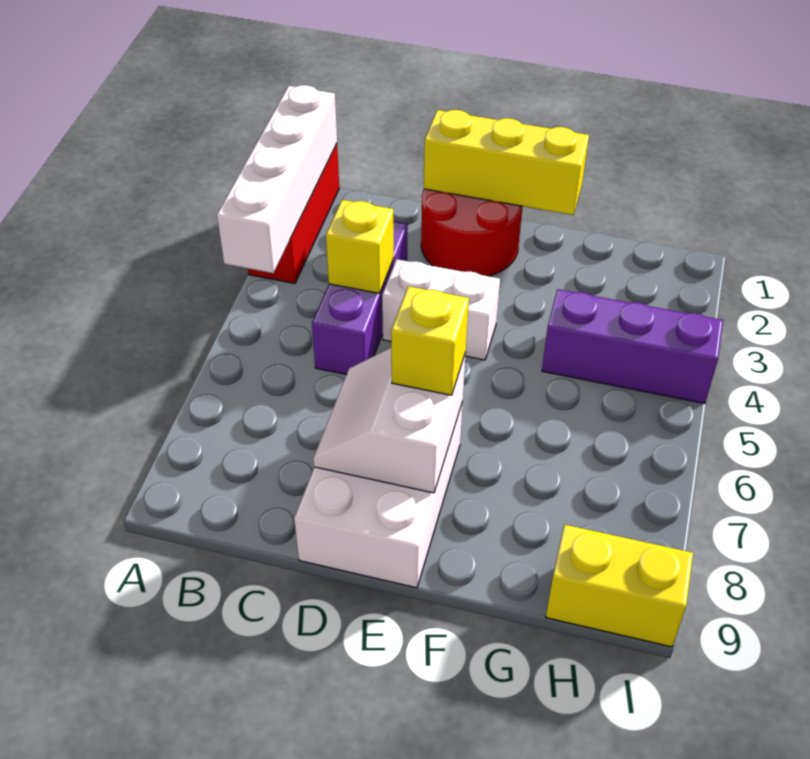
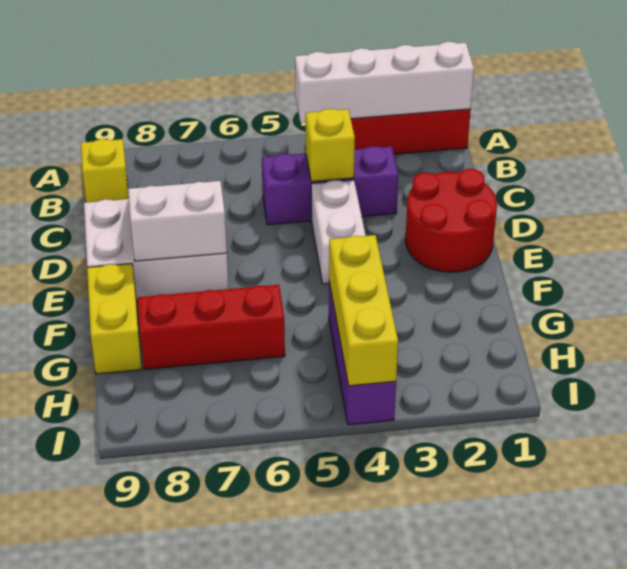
yellow 1x3 brick [424,110,589,215] -> yellow 1x3 brick moved to [329,235,398,386]
yellow 1x1 brick [391,286,469,395] -> yellow 1x1 brick moved to [81,139,129,203]
none -> red 1x3 brick [138,285,285,370]
yellow 1x2 brick [546,525,693,647] -> yellow 1x2 brick moved to [87,264,142,374]

